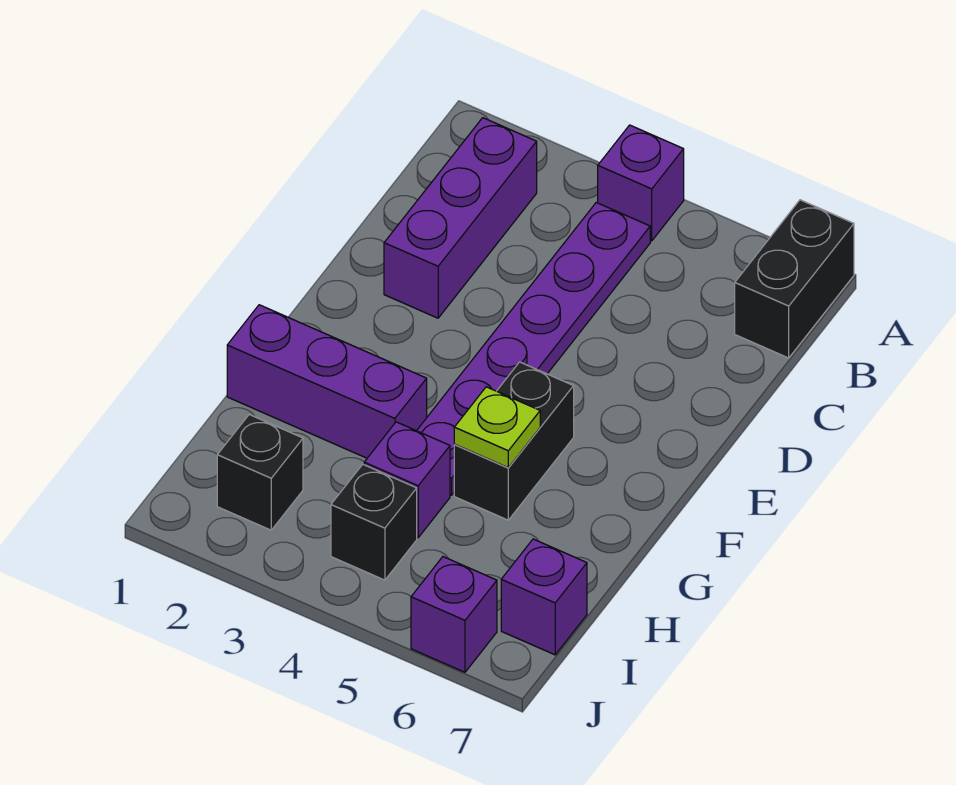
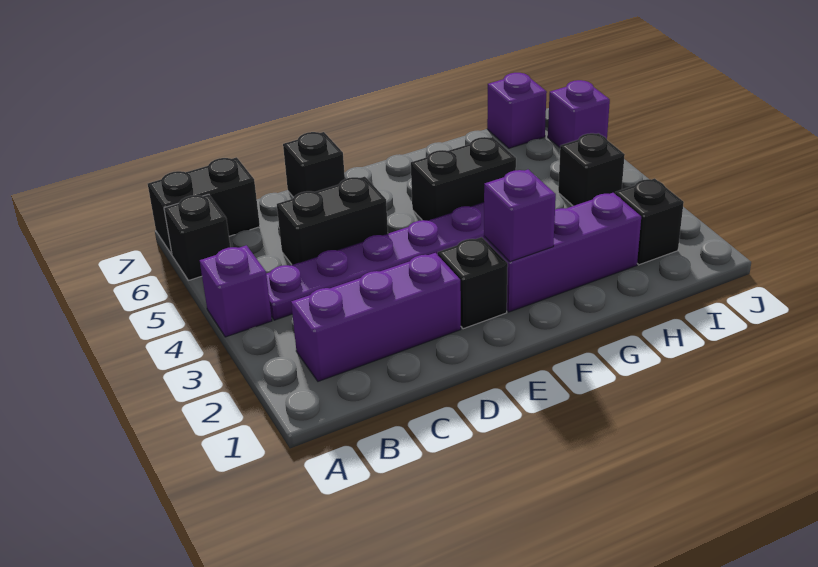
none -> black 1x1 brick [164,194,230,280]
none -> black 1x2 brick [277,177,388,265]
none -> black 1x1 brick [283,132,345,198]
none -> black 1x1 brick [438,237,508,329]
purple 1x3 brick [227,305,427,458] -> purple 1x3 brick turned to [484,193,641,312]
lime 1x1 plate [454,387,540,467] -> none
purple 1x1 brick [364,422,450,538] -> purple 1x1 brick moved to [484,170,556,262]

